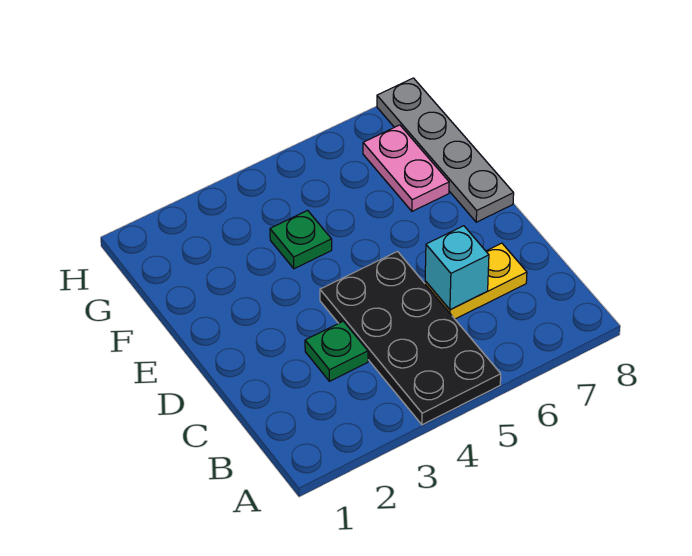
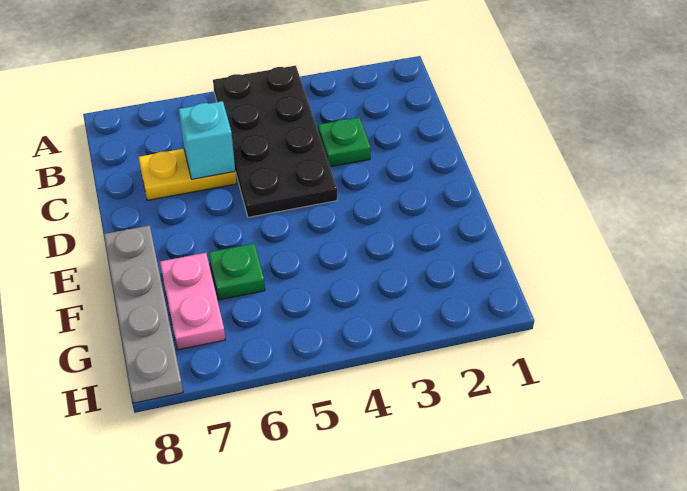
green 1x1 plate [270,210,332,269] -> green 1x1 plate moved to [209,243,265,300]

